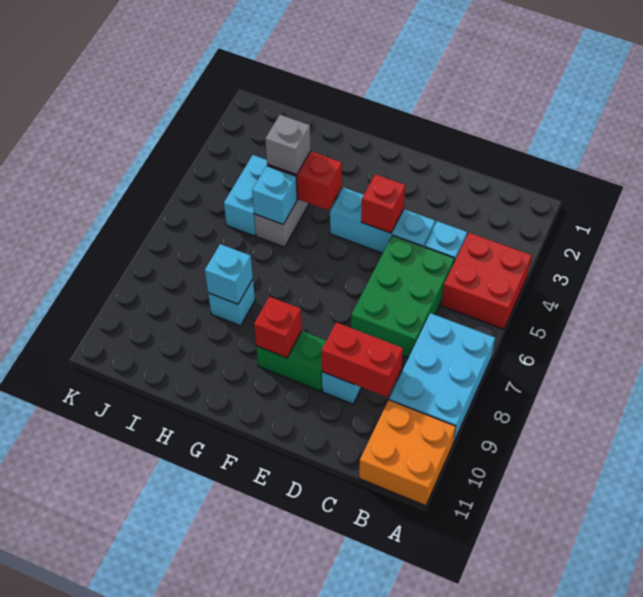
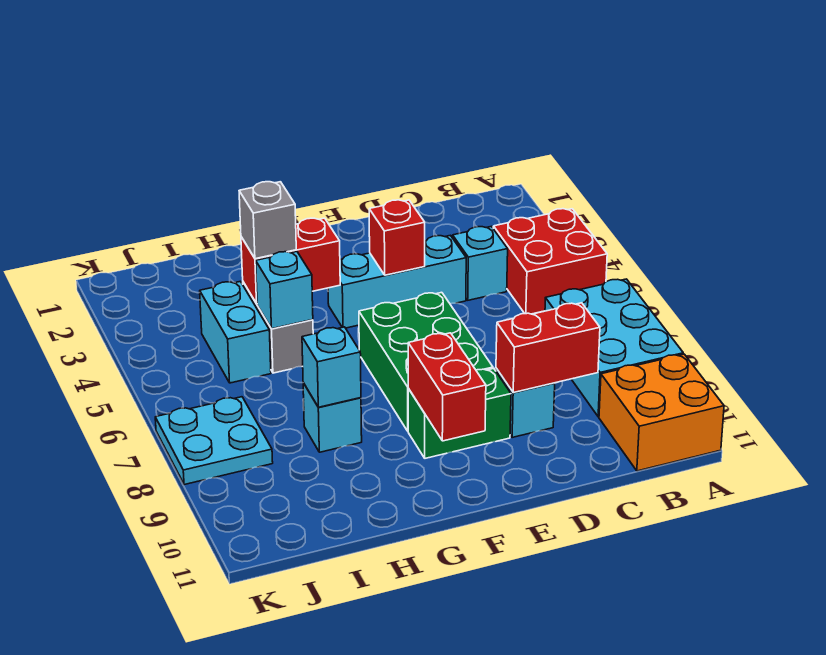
green 2x3 brick [351,235,455,358] -> green 2x3 brick moved to [359,292,493,431]
red 1x1 brick [254,297,302,358] -> red 1x2 brick [408,333,486,441]
none -> cyan 2x2 plate [155,397,273,485]

